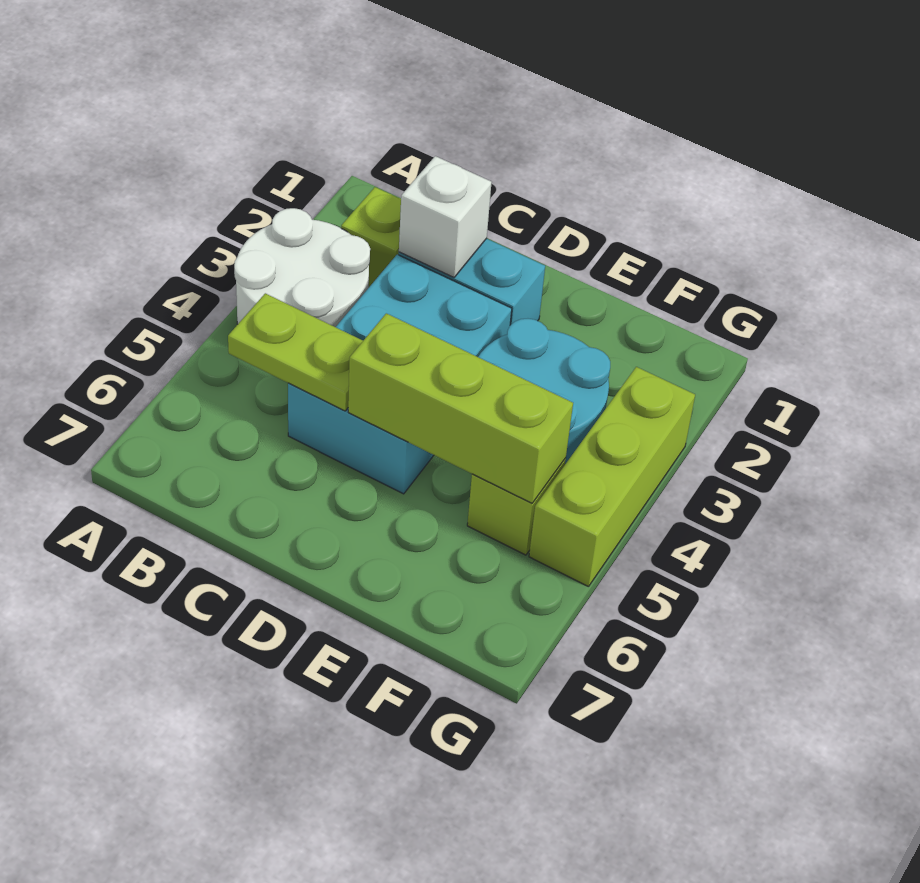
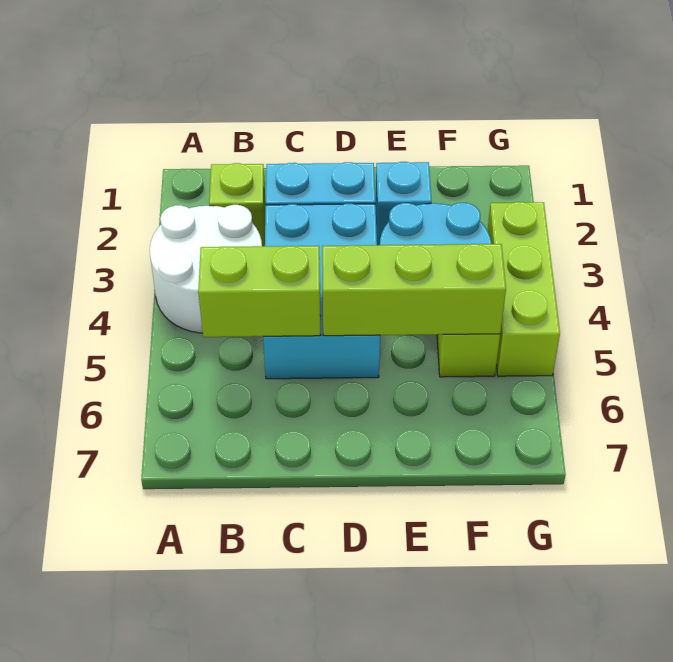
lime 1x2 plate [228,293,363,411] -> lime 1x2 brick [198,246,320,337]
white 1x1 brick [399,156,492,277] -> none
none -> cyan 1x1 brick [375,162,431,245]

